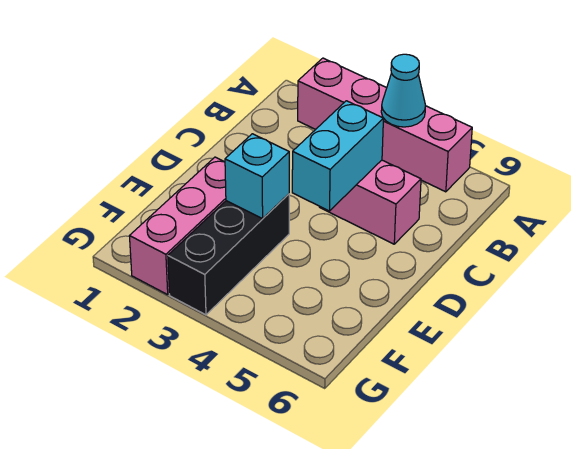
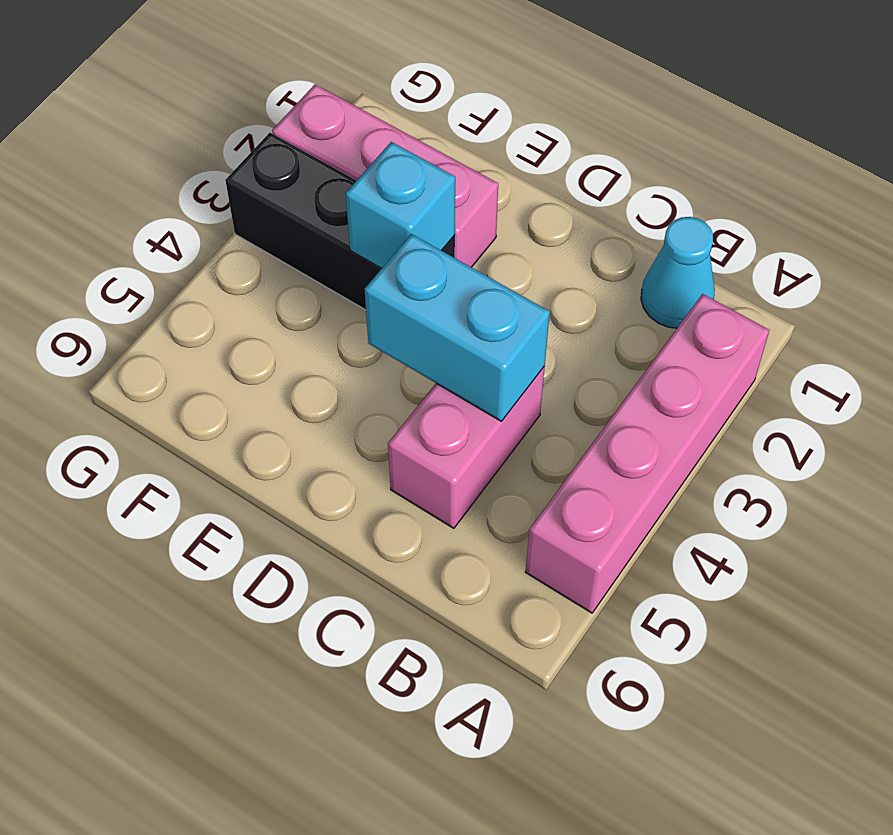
cyan 1x1 cone [381,54,426,127] -> cyan 1x1 cone moved to [641,217,715,328]

